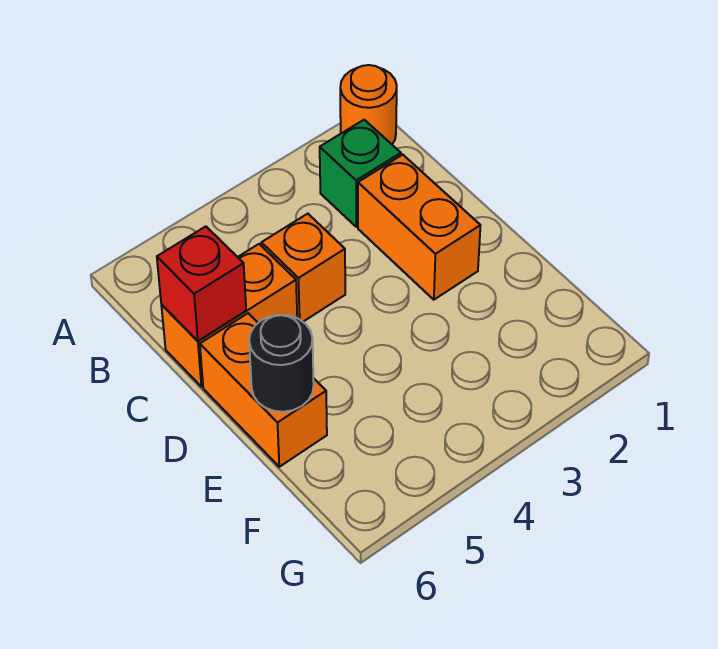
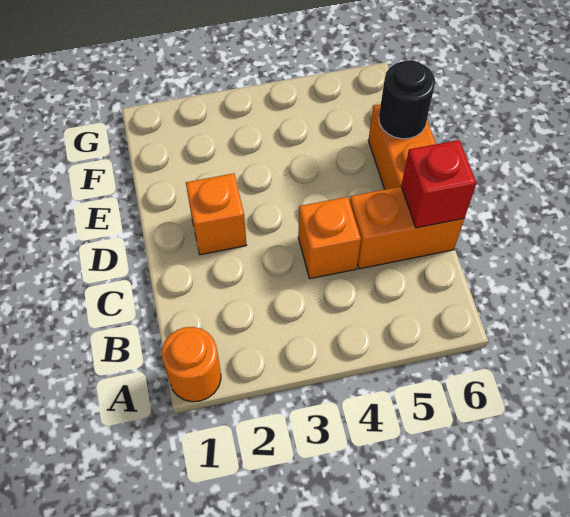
green 1x1 brick [320,120,401,227] -> none
orange 1x2 brick [358,155,481,300] -> orange 1x1 brick [186,173,246,255]

